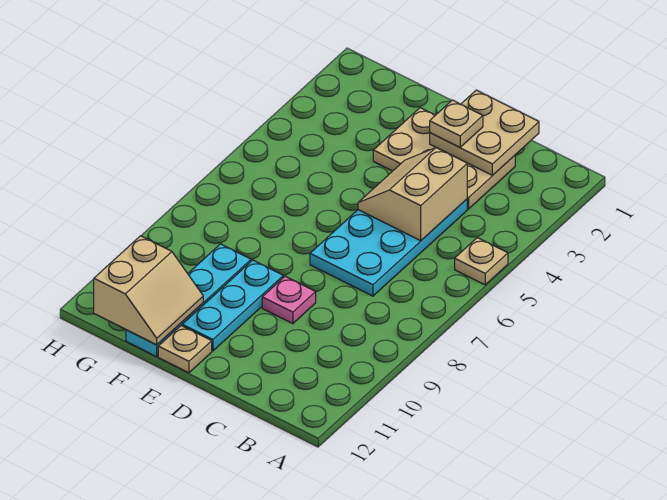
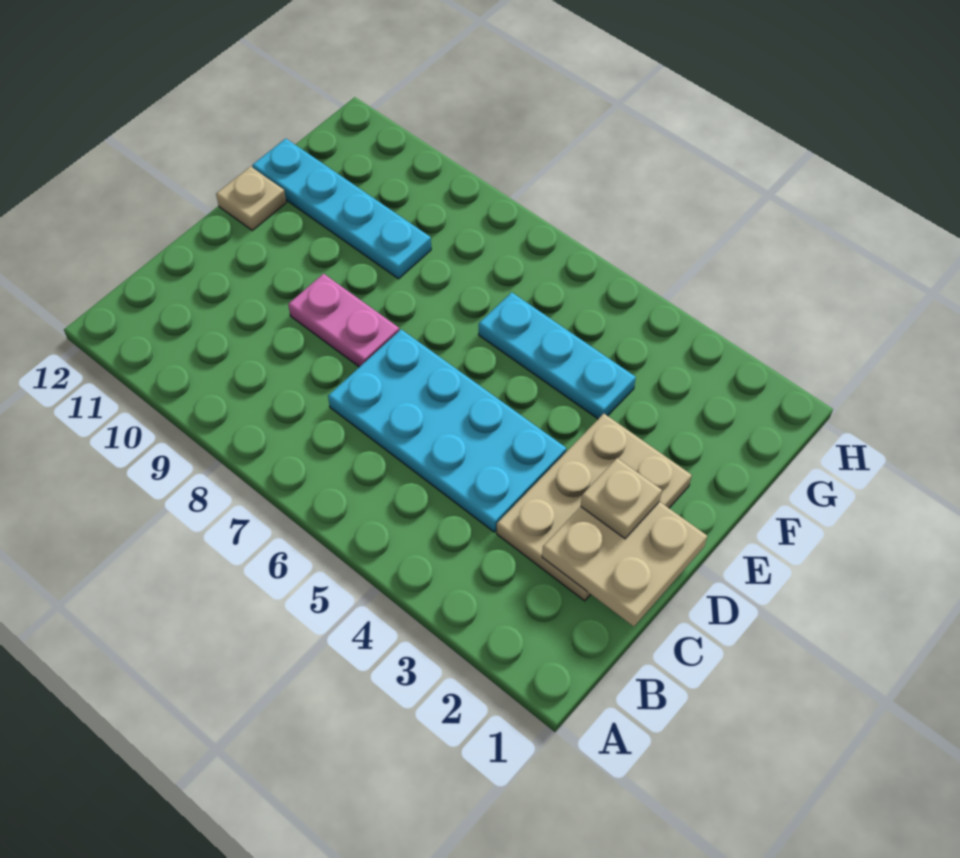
tan 1x1 plate [455,238,508,285] -> none
tan 2x2 slope [358,148,467,241] -> none
pink 1x1 plate [262,276,316,324] -> pink 1x2 plate [288,274,399,367]
cyan 1x3 plate [182,260,283,351] -> cyan 1x3 plate moved to [479,292,636,419]
tan 2x2 slope [94,236,203,345] -> none

